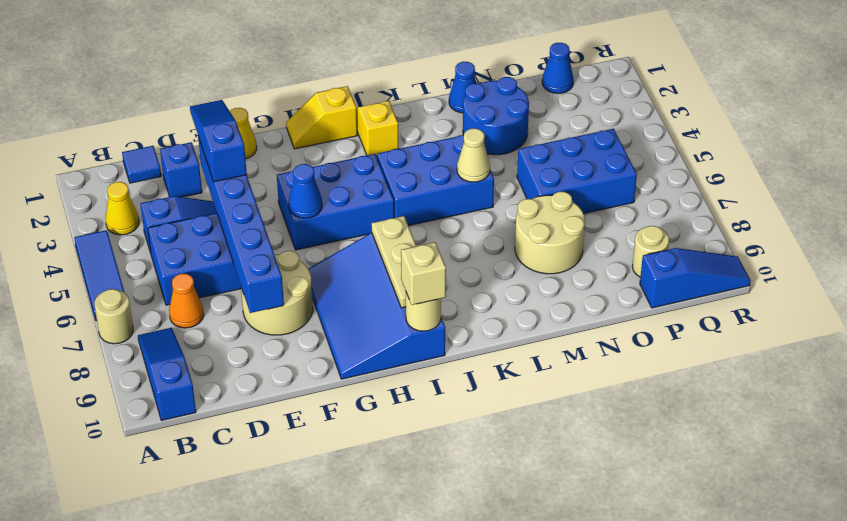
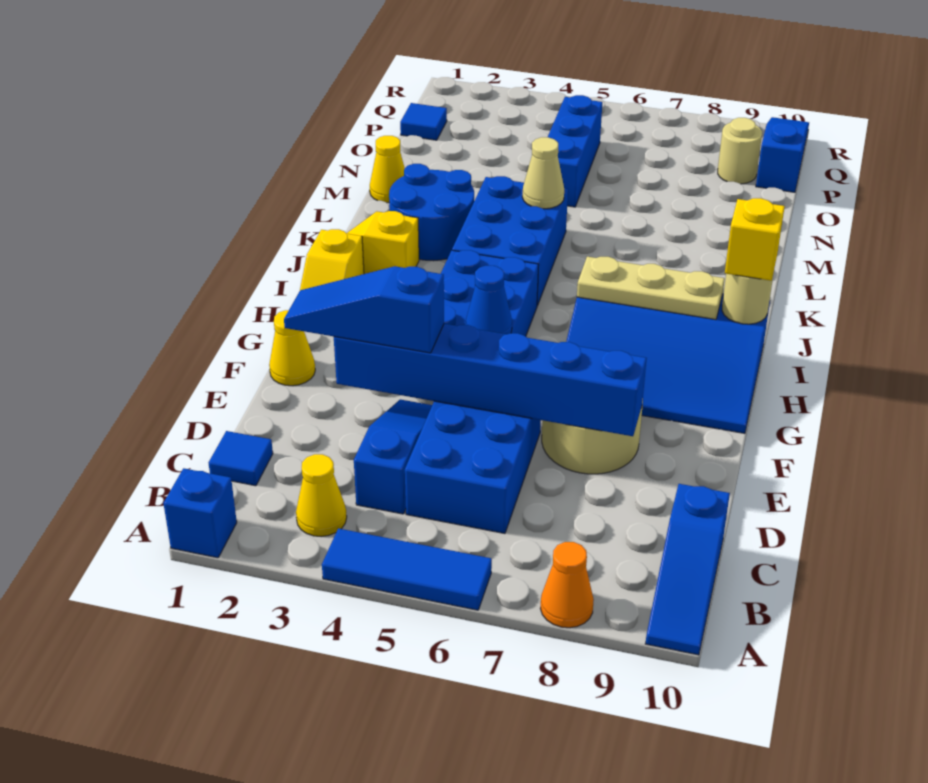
tan 1x1 round brick [94,289,133,344] -> none
blue 1x3 slope [138,328,196,420] -> blue 1x3 slope turned to [645,484,730,655]
orange 1x1 cone [169,274,204,328] -> orange 1x1 cone moved to [540,542,594,628]
blue 1x1 brick [160,142,202,197] -> blue 1x1 brick moved to [163,468,237,558]
tan 1x1 brick [401,242,446,305] -> yellow 1x1 brick [725,198,785,281]
blue 1x1 cone [449,62,476,113] -> yellow 1x1 cone [370,136,405,203]
blue 2x2 round brick [463,77,529,155] -> blue 2x2 round brick moved to [389,164,474,261]
tan 2x2 round brick [515,192,585,274] -> none
blue 2x3 brick [517,129,637,214] -> blue 1x3 brick [548,95,602,207]
blue 1x1 cone [542,43,573,93] -> blue 1x1 tile [400,103,447,140]

